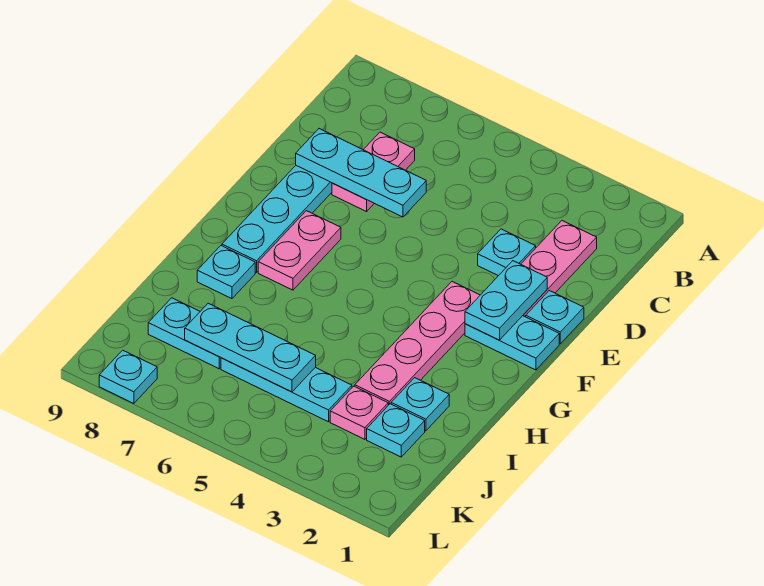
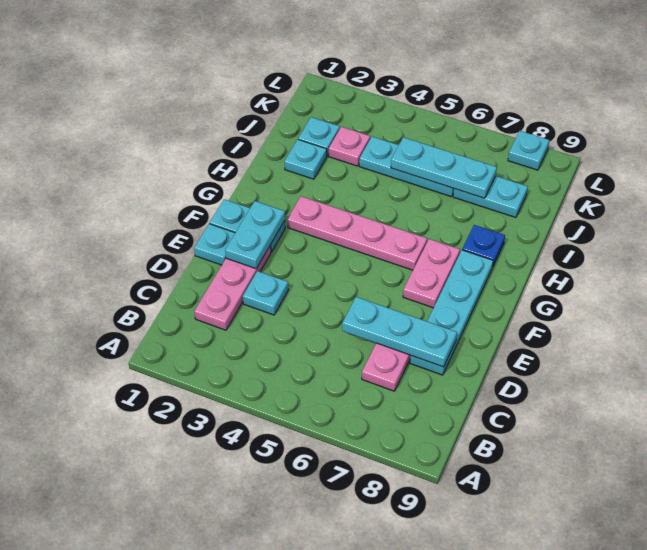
pink 1x4 plate [355,282,480,405] -> pink 1x4 plate turned to [287,196,427,270]
cyan 1x1 plate [197,246,255,299] -> blue 1x1 plate [462,225,505,266]

